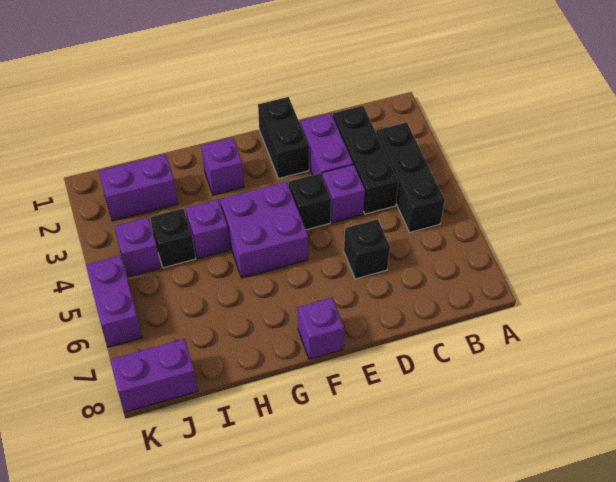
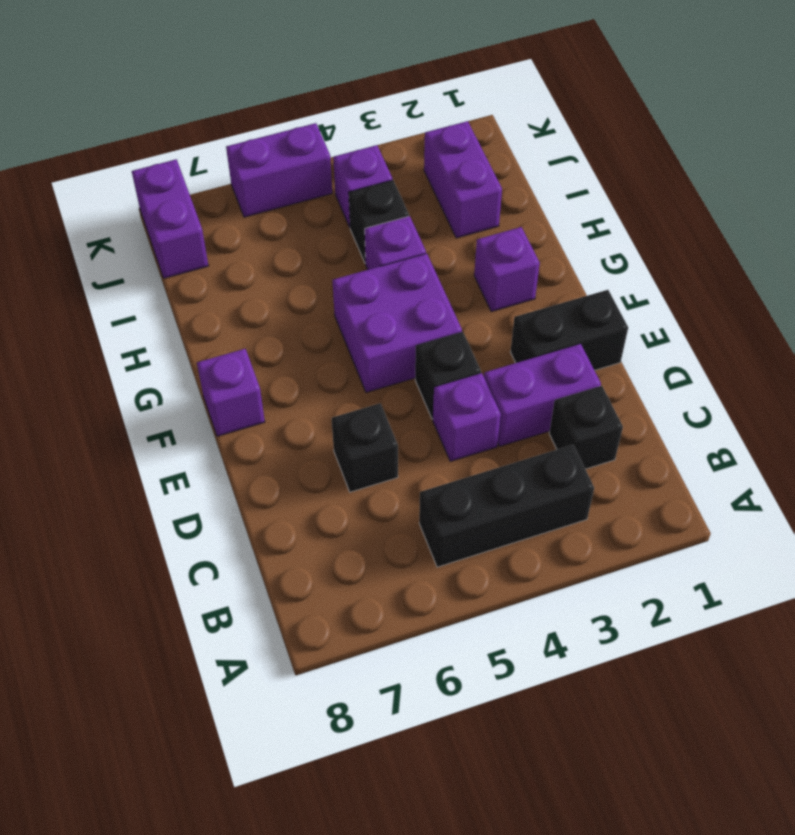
black 1x3 brick [332,106,398,214] -> black 1x1 brick [549,386,623,469]

